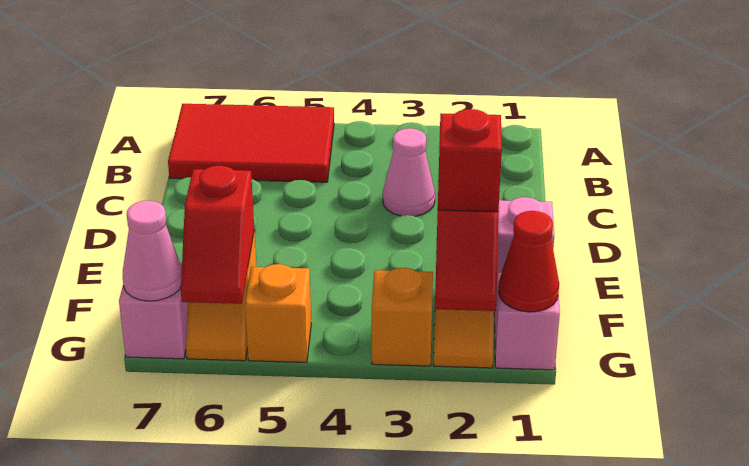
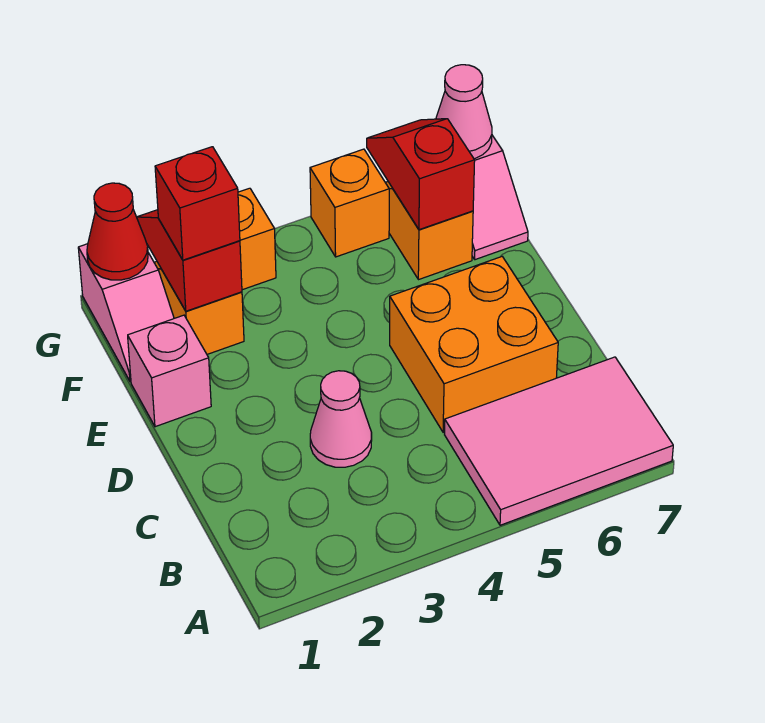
red 2x3 tile [168,104,334,182] -> pink 2x3 tile [445,357,673,525]
none -> orange 2x2 brick [390,257,558,433]

